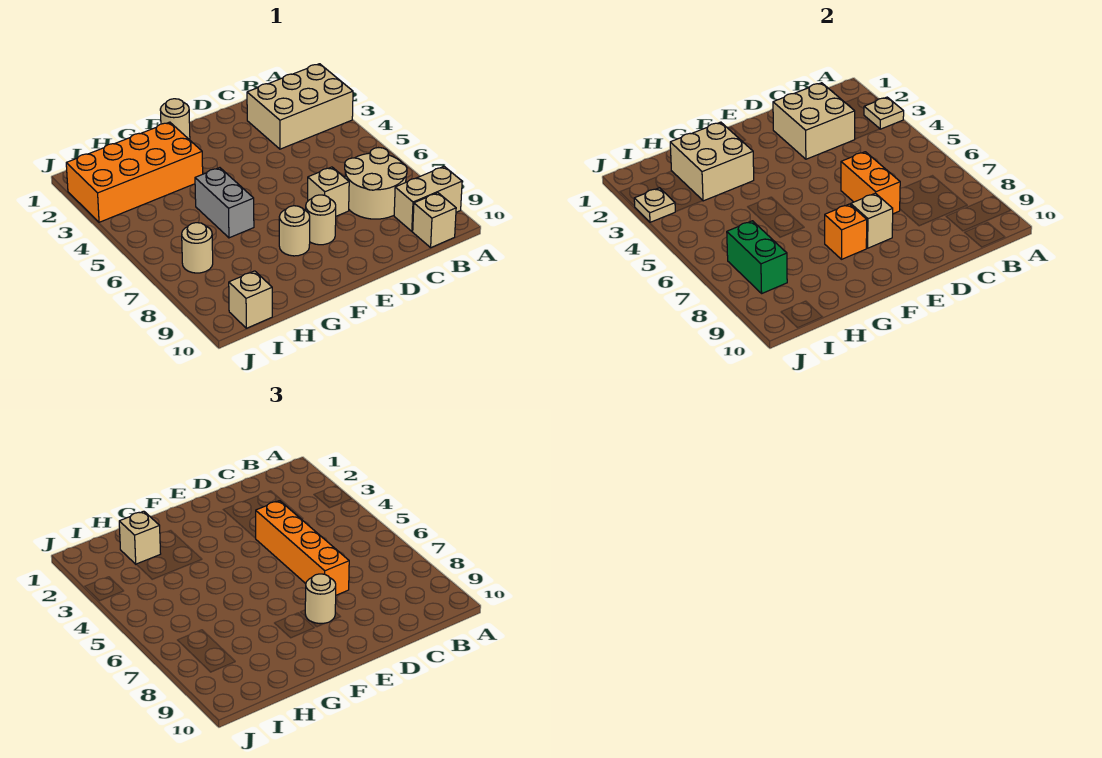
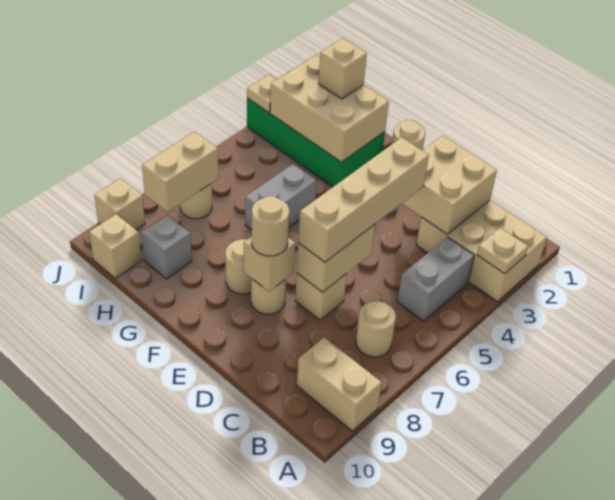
none -> grey 1x2 brick [397,237,474,321]
tan 2x2 round brick [345,148,407,219] -> tan 1x1 round brick [356,301,396,357]
tan 1x1 brick [413,193,456,247] -> tan 1x1 brick moved to [95,178,145,230]
orange 1x4 brick [256,501,349,595] -> tan 1x4 brick [298,137,429,262]
orange 1x2 brick [841,152,900,214] -> tan 1x2 brick [297,224,375,292]
orange 1x1 brick [825,204,867,259] -> none
orange 2x4 brick [66,122,203,222] -> green 2x4 brick [247,98,385,187]
tan 2x2 brick [670,122,754,201] -> tan 2x3 brick [270,55,389,162]
none -> grey 1x1 brick [141,215,192,279]
green 1x2 brick [727,221,787,293] -> tan 1x2 brick [142,132,218,212]

